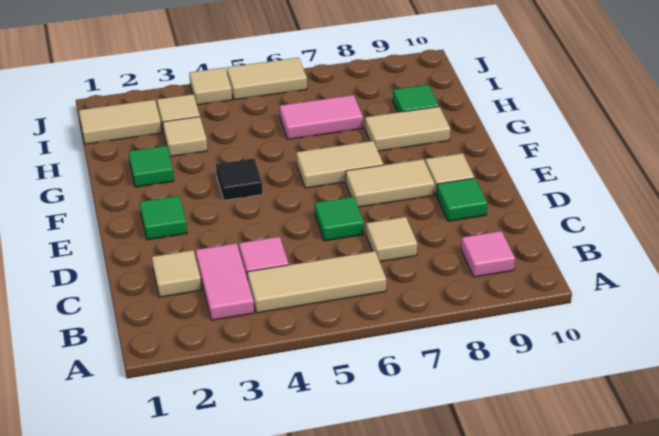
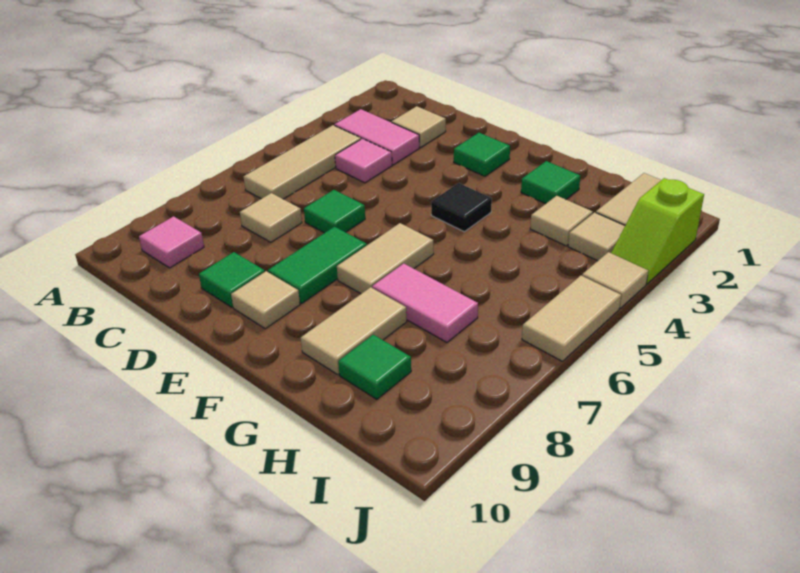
tan 1x2 tile [346,159,435,207] -> green 1x2 tile [268,227,367,303]
pink 1x2 tile [280,95,363,139] -> pink 1x2 tile turned to [372,264,478,342]
none -> lime 1x2 slope [611,178,704,284]

